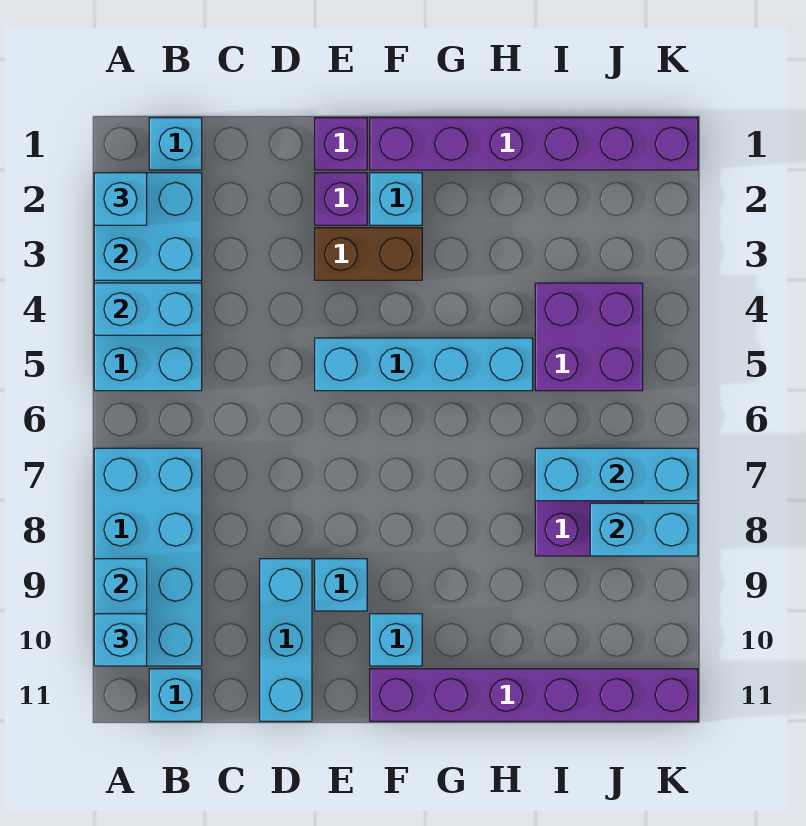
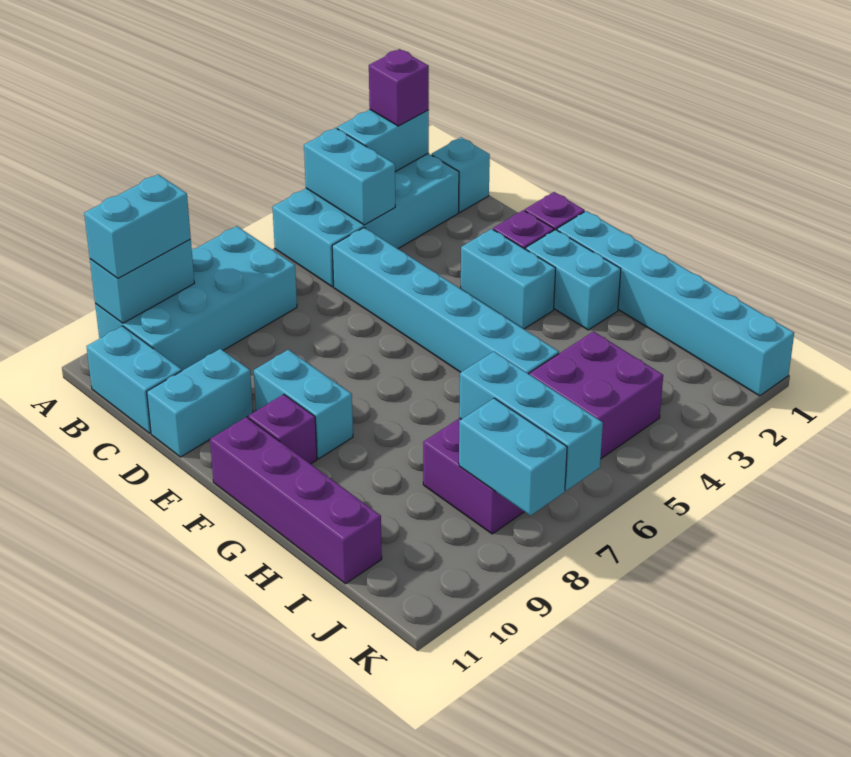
cyan 2x2 brick [94,173,202,280] -> cyan 1x2 brick [337,110,429,172]
cyan 1x1 brick [94,173,147,225] -> purple 1x1 brick [369,49,429,126]
cyan 1x1 brick [94,614,147,666] -> cyan 1x2 brick [84,174,191,278]
cyan 1x1 brick [149,669,202,721] -> cyan 1x2 brick [86,326,182,433]
cyan 1x3 brick [260,559,312,721] -> cyan 1x2 brick [147,349,253,457]
brown 1x2 brick [315,228,422,280] -> cyan 1x2 brick [461,229,556,329]
cyan 1x4 brick [315,338,533,391] -> cyan 1x6 brick [332,228,559,374]
cyan 1x1 brick [315,559,367,611] -> cyan 1x2 brick [254,350,353,459]
purple 1x6 brick [370,118,698,170] -> cyan 1x6 brick [557,211,794,396]
cyan 1x1 brick [370,173,422,225] -> cyan 1x2 brick [526,230,621,330]
cyan 1x1 brick [370,614,422,666] -> purple 1x1 brick [248,394,317,464]
purple 1x6 brick [370,669,698,721] -> purple 1x4 brick [210,417,382,584]

